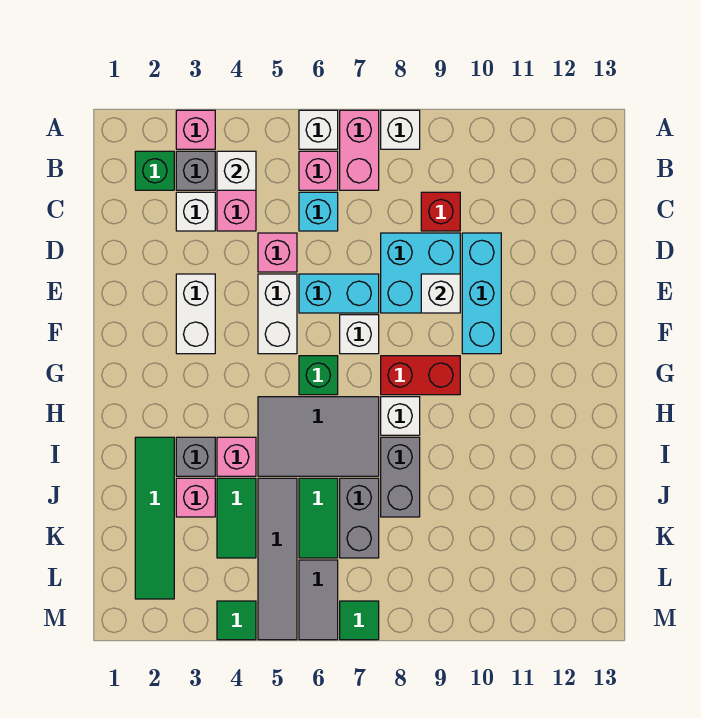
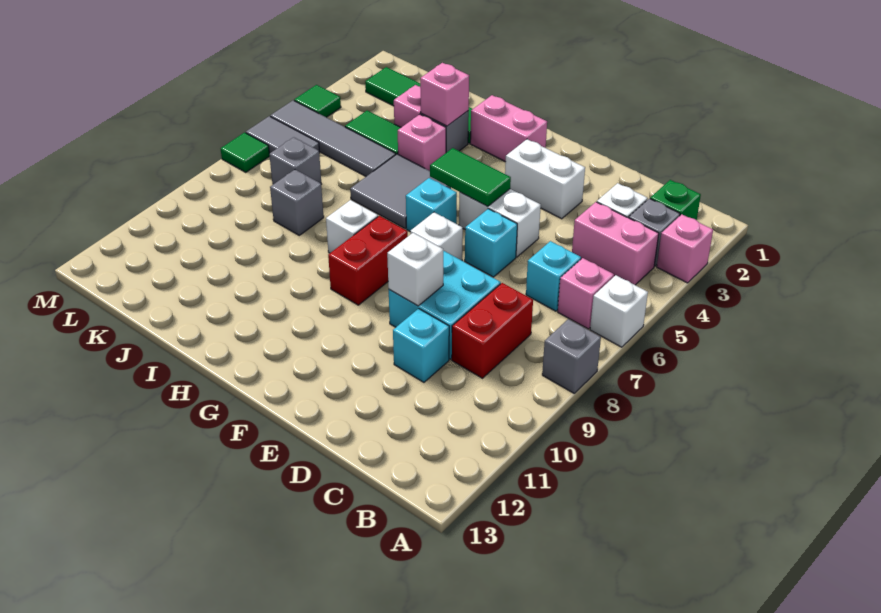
pink 1x2 brick [340,110,379,190] -> pink 1x2 brick moved to [470,95,547,162]
white 1x1 brick [381,110,420,149] -> grey 1x1 brick [542,319,601,393]
white 1x1 brick [217,151,256,190] -> none
red 1x1 brick [421,192,460,231] -> red 1x2 brick [452,283,533,378]
pink 1x1 brick [258,233,297,272] -> pink 1x1 brick moved to [420,63,469,126]
cyan 1x3 brick [462,233,501,354] -> cyan 1x1 brick [393,309,449,382]
cyan 1x2 brick [299,274,379,313] -> cyan 1x1 brick [465,209,517,277]
green 1x1 brick [299,356,338,395] -> cyan 1x1 brick [406,178,457,231]
grey 2x3 tile [258,397,379,476] -> grey 2x2 tile [350,154,451,229]
grey 1x2 brick [381,437,420,517] -> grey 1x1 brick [270,170,324,235]
green 1x2 tile [299,478,338,558] -> green 1x2 tile moved to [430,148,511,207]
grey 1x2 brick [340,478,379,558] -> grey 1x1 brick [269,137,321,184]

